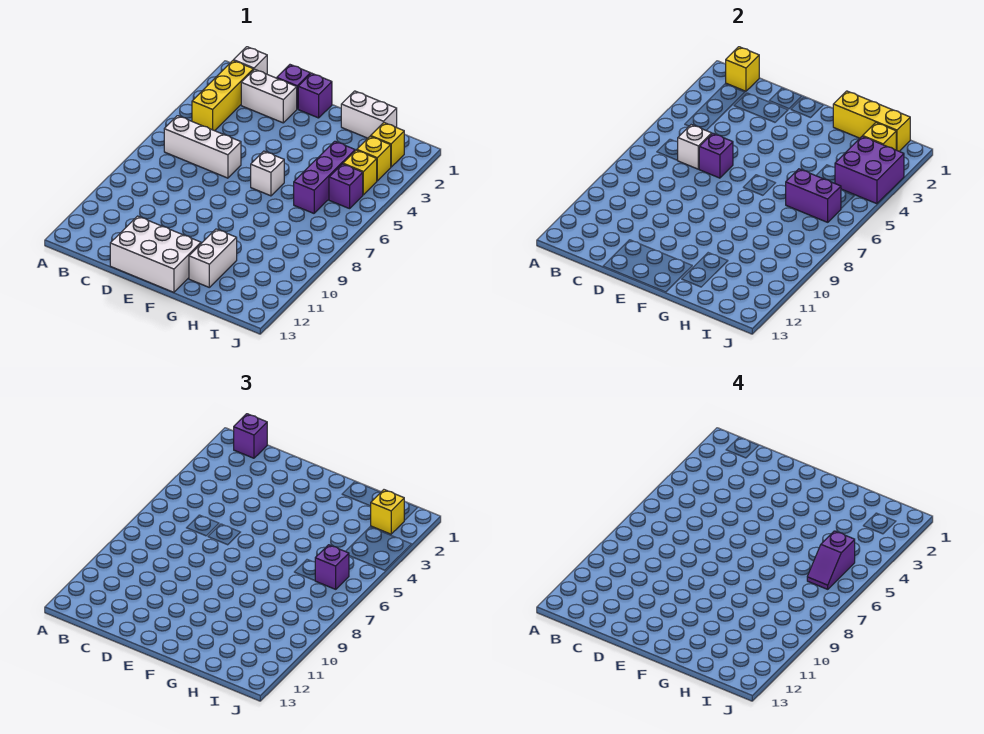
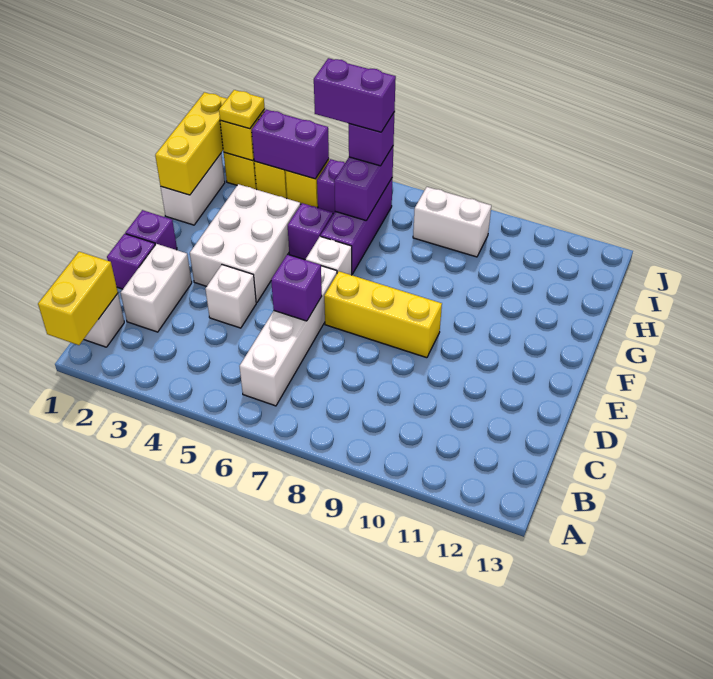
yellow 1x1 brick [726,47,759,91] -> yellow 1x2 brick [38,252,118,345]
purple 1x1 brick [234,414,267,458] -> purple 1x1 brick moved to [288,203,333,260]
yellow 1x3 brick [192,60,253,131] -> yellow 1x3 brick moved to [324,271,442,358]
white 1x3 brick [164,116,241,178] -> white 1x4 brick [240,266,337,406]
white 1x1 brick [678,125,712,169] -> white 1x1 brick moved to [205,265,256,328]
white 2x3 brick [110,216,201,292] -> white 2x3 brick moved to [190,184,300,303]
white 1x2 brick [189,229,237,287] -> white 1x2 brick moved to [413,187,491,257]
purple 1x3 brick [294,141,355,213] -> purple 1x3 brick turned to [320,177,393,274]
yellow 1x1 brick [371,490,405,534] -> yellow 1x1 plate [219,90,265,129]
purple 2x2 brick [835,136,904,204] -> purple 1x2 brick [252,110,329,179]
purple 1x2 slope [807,531,855,589] -> purple 1x2 brick [314,58,396,132]

